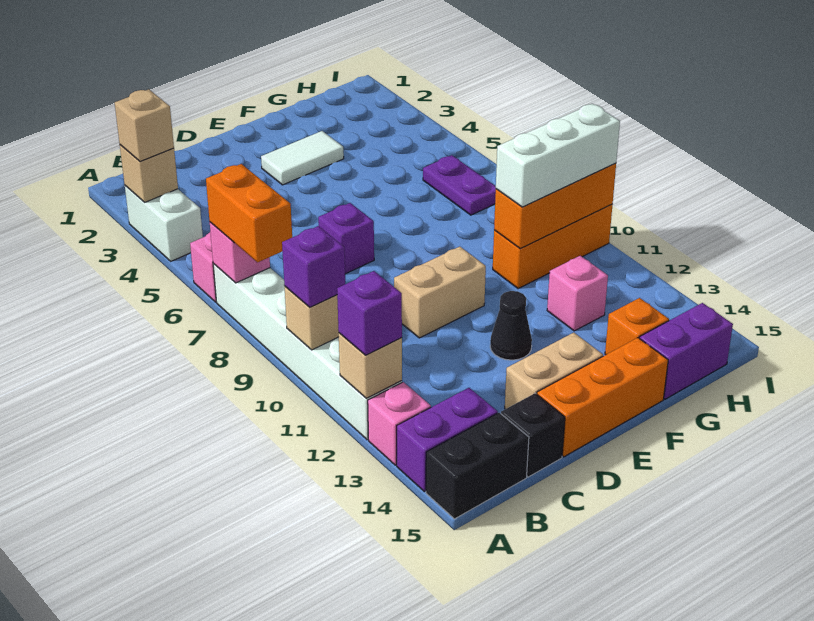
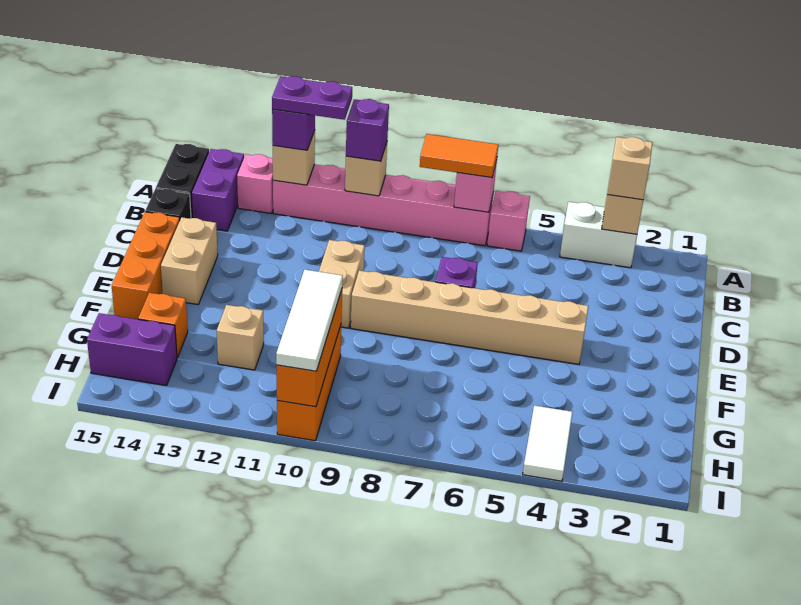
white 1x6 brick [213,264,402,440] -> pink 1x6 brick [273,164,494,246]
orange 1x2 brick [206,164,292,262] -> orange 1x2 tile [420,134,498,178]
white 1x2 tile [261,131,344,185] -> white 1x2 tile moved to [523,405,572,481]
none -> tan 1x6 brick [351,271,588,364]
black 1x1 cone [490,291,532,360] -> none
white 1x3 brick [496,104,620,207] -> white 1x3 tile [276,270,343,371]
pink 1x1 brick [547,256,608,331] -> tan 1x1 brick [217,305,264,370]
purple 1x2 brick [639,303,733,399] -> purple 1x2 brick turned to [87,313,177,386]
purple 1x2 plate [423,155,496,215] -> purple 1x2 plate moved to [272,76,352,120]

